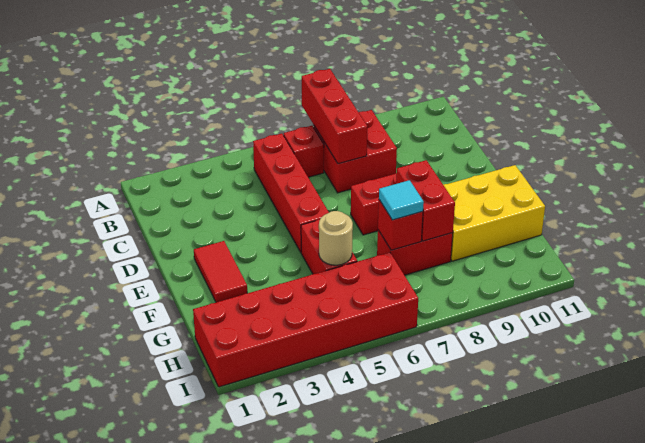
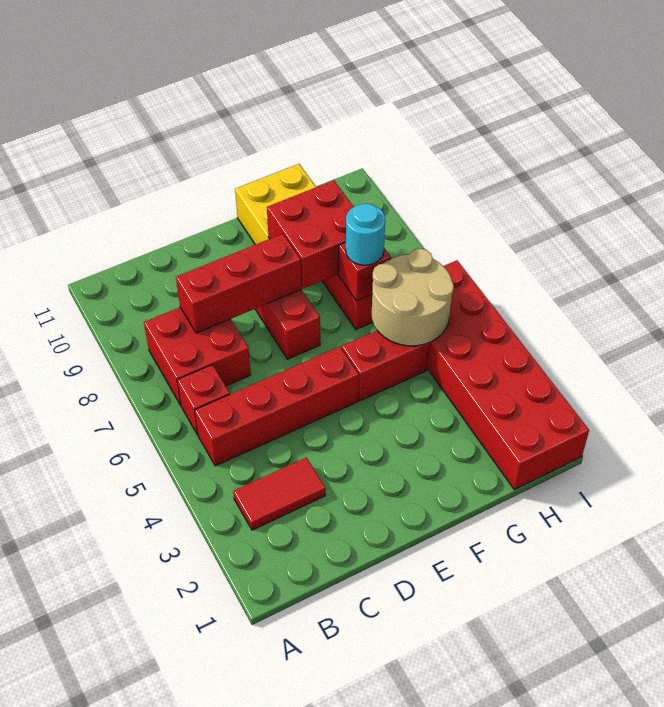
red 1x3 brick [302,69,367,164] -> red 1x3 brick moved to [176,234,301,333]
red 1x2 tile [194,241,247,302] -> red 1x2 tile moved to [233,457,325,530]
red 1x2 brick [396,160,455,241] -> red 2x2 brick [267,180,354,288]
tan 1x1 round brick [319,211,353,265] -> tan 2x2 round brick [372,249,454,346]
cyan 1x1 tile [379,180,424,220] -> cyan 1x1 round brick [346,203,385,265]

